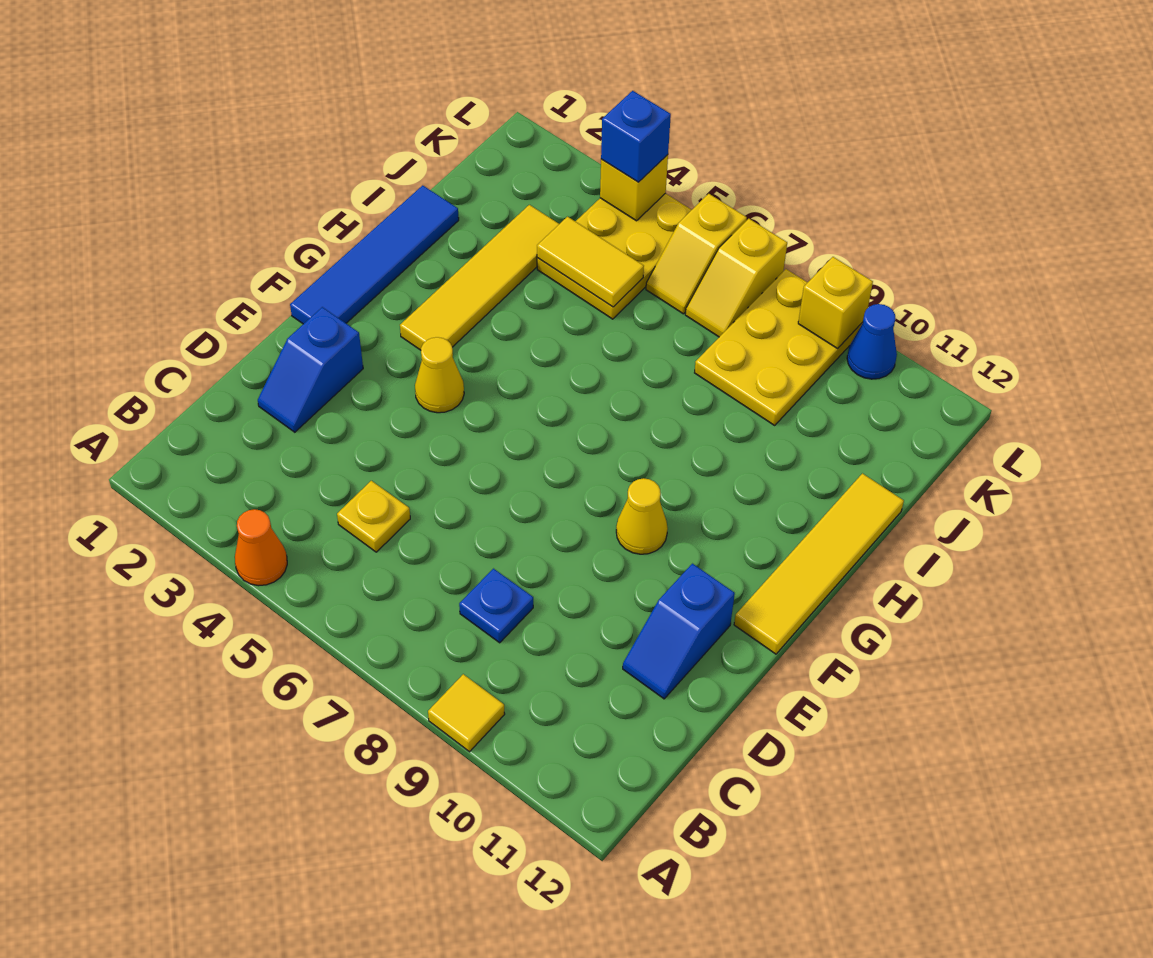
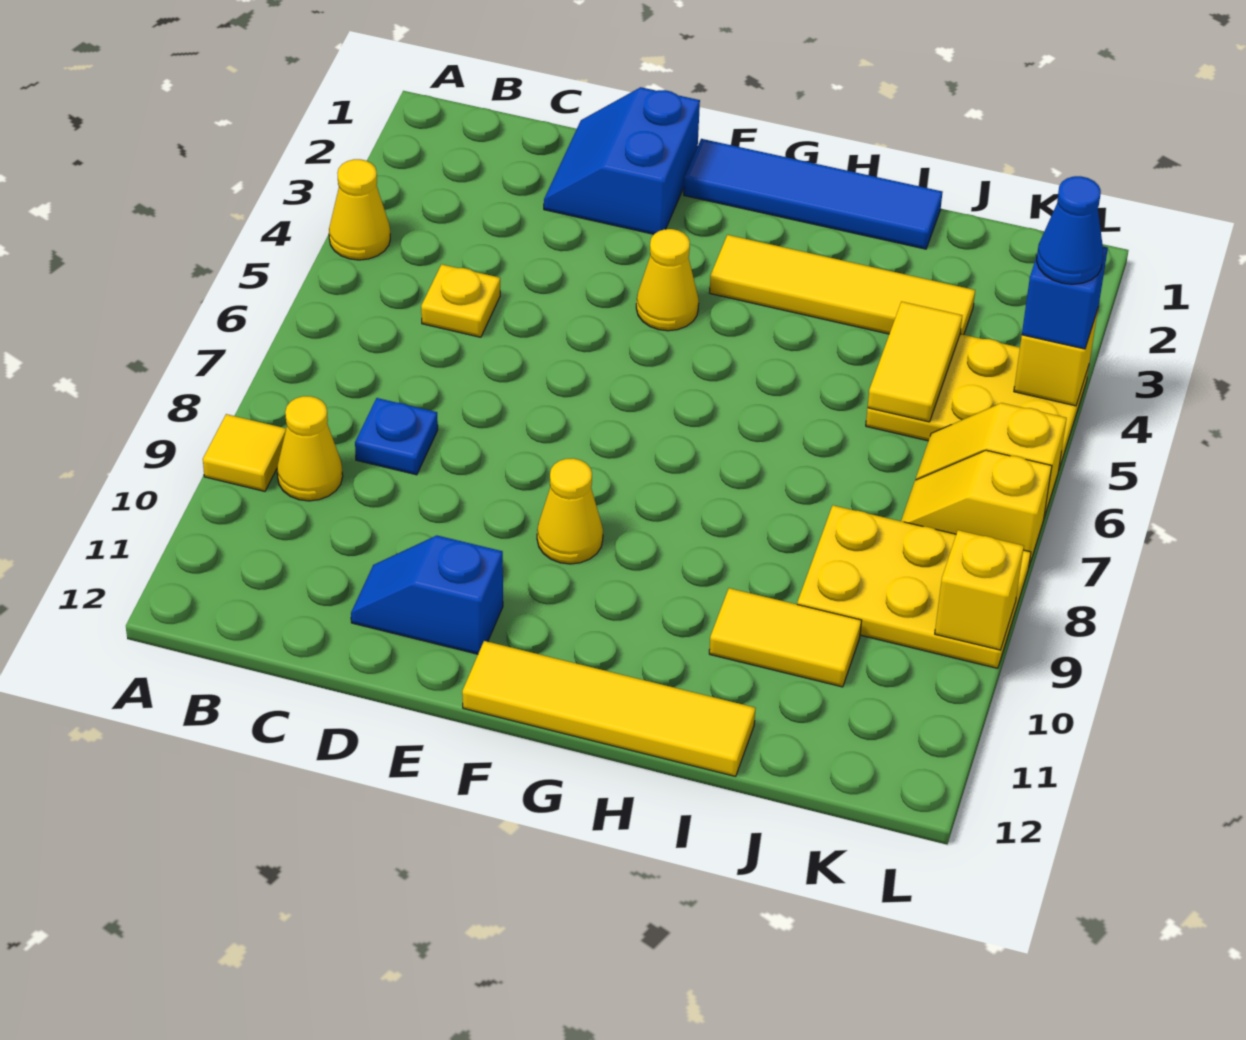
orange 1x1 cone [235,509,287,586] -> yellow 1x1 cone [329,159,390,260]
none -> yellow 1x1 cone [277,396,343,501]
blue 1x2 slope [258,307,363,432] -> blue 2x2 slope [544,87,700,234]
none -> yellow 1x2 tile [709,588,862,687]
blue 1x1 cone [847,304,897,379] -> blue 1x1 cone moved to [1037,176,1103,284]

